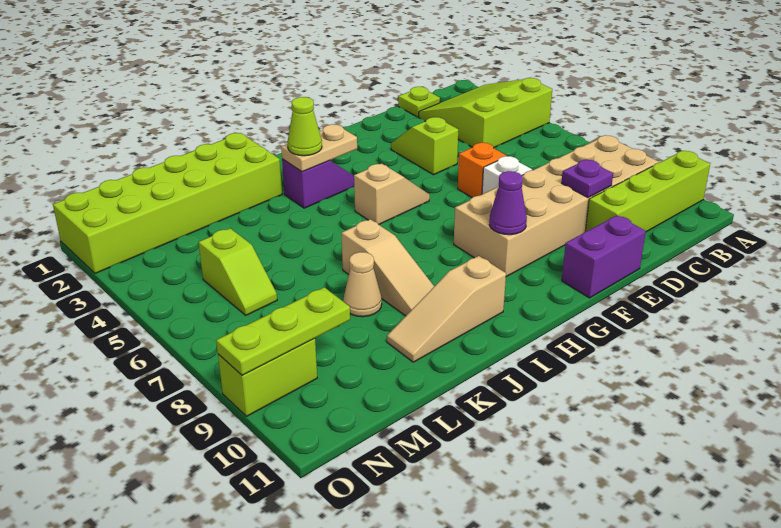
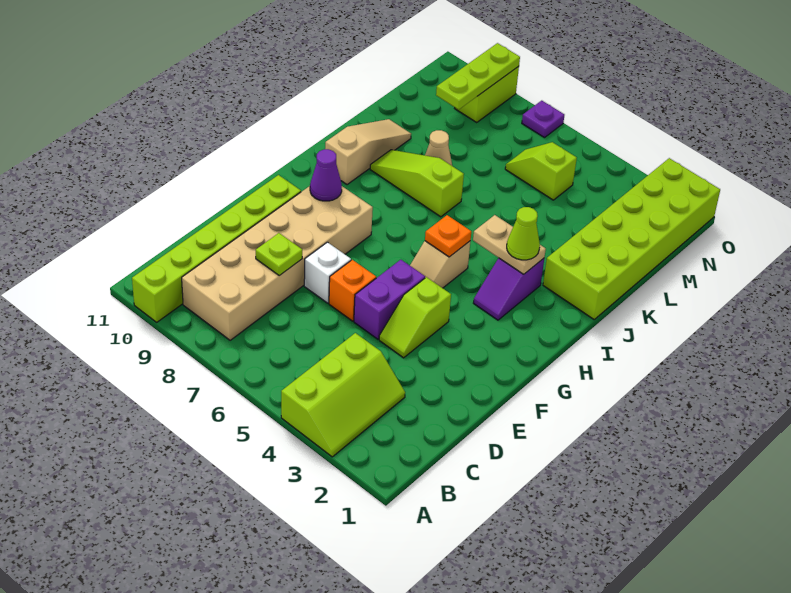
lime 3x3 slope [419,78,552,148] -> lime 2x3 slope [281,333,405,457]
lime 1x4 brick [585,151,710,232] -> lime 1x6 brick [132,175,301,322]
lime 1x1 plate [398,87,440,117] -> lime 1x1 plate moved to [256,233,302,276]
purple 1x1 plate [562,160,613,198] -> purple 1x1 plate moved to [522,101,564,138]
lime 1x2 slope [391,117,458,175] -> lime 1x2 slope turned to [379,277,451,358]
purple 1x2 brick [562,215,646,298] -> purple 1x2 brick moved to [354,260,425,339]
tan 1x2 plate [281,124,357,172] -> tan 1x2 plate turned to [473,215,546,274]
none -> orange 1x1 plate [425,215,471,257]
tan 1x3 slope [341,219,434,316] -> lime 1x3 slope [370,150,464,217]

